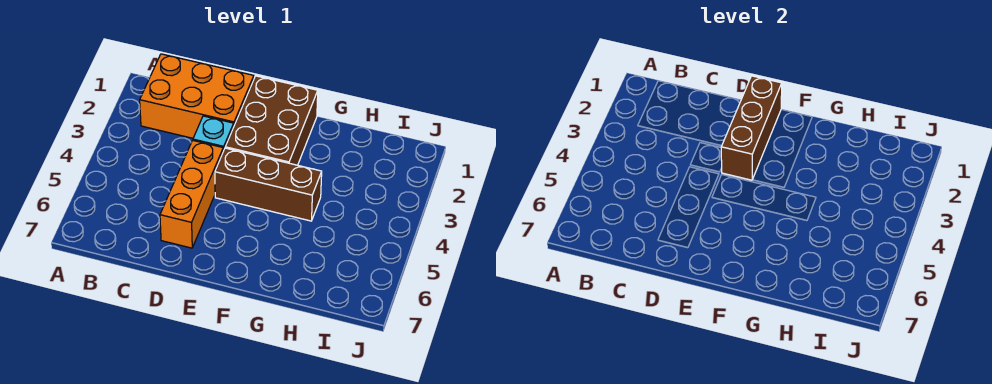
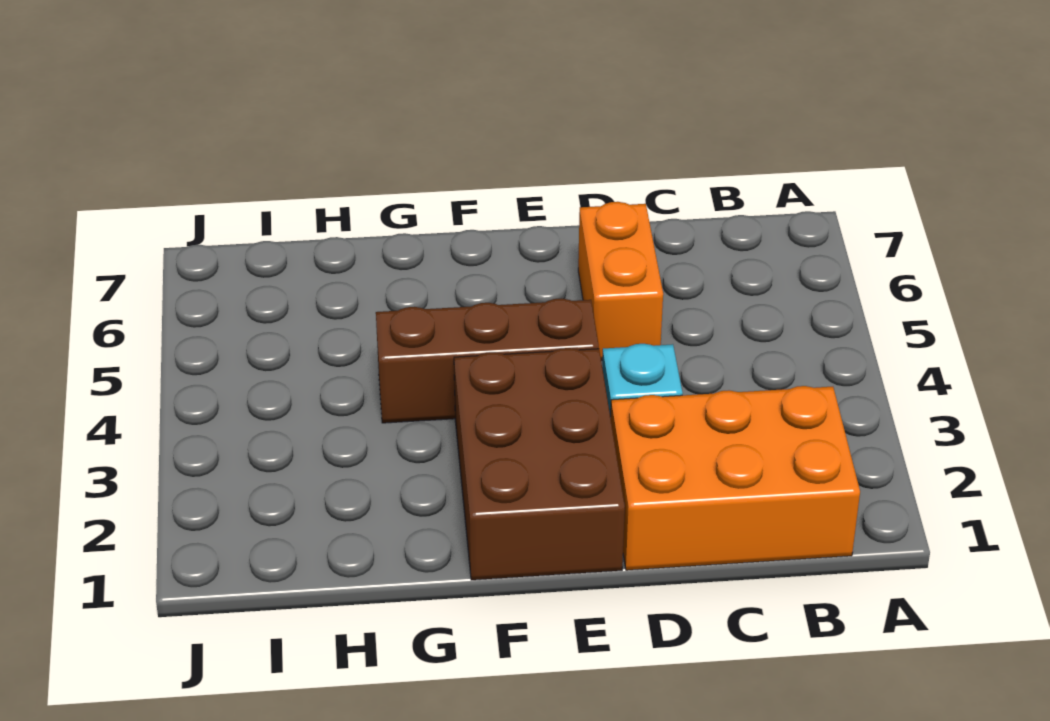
orange 1x3 brick [160,140,223,248] -> orange 1x2 brick [578,202,663,360]
brown 1x3 brick [721,76,782,180] -> none

